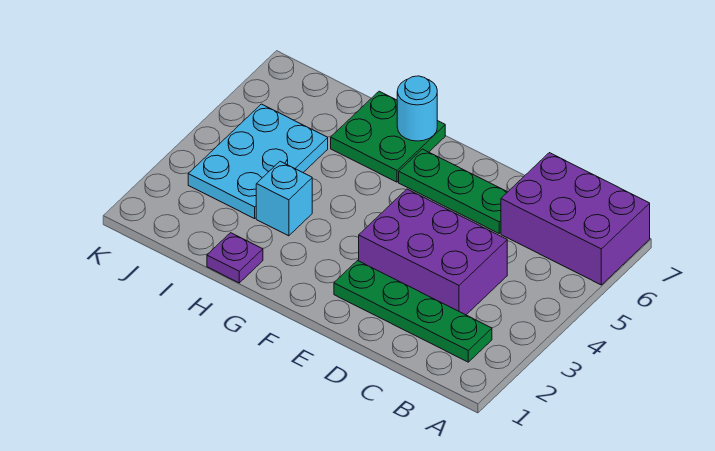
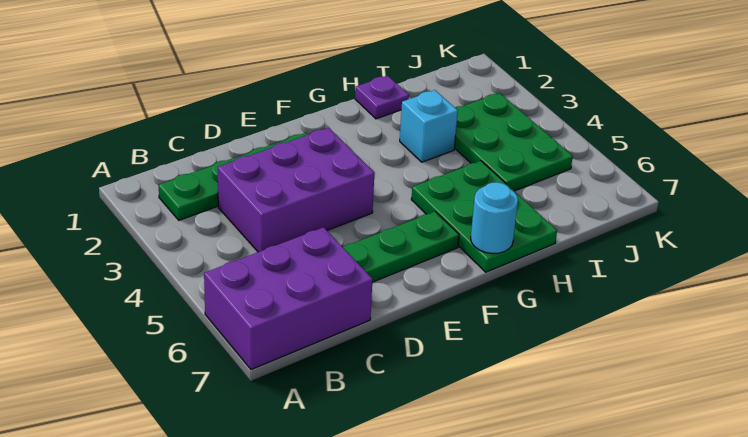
green 2x2 plate [331,91,445,182] -> green 2x3 plate [411,161,557,272]
cyan 2x3 plate [188,104,328,219] -> green 2x3 plate [455,93,573,191]

